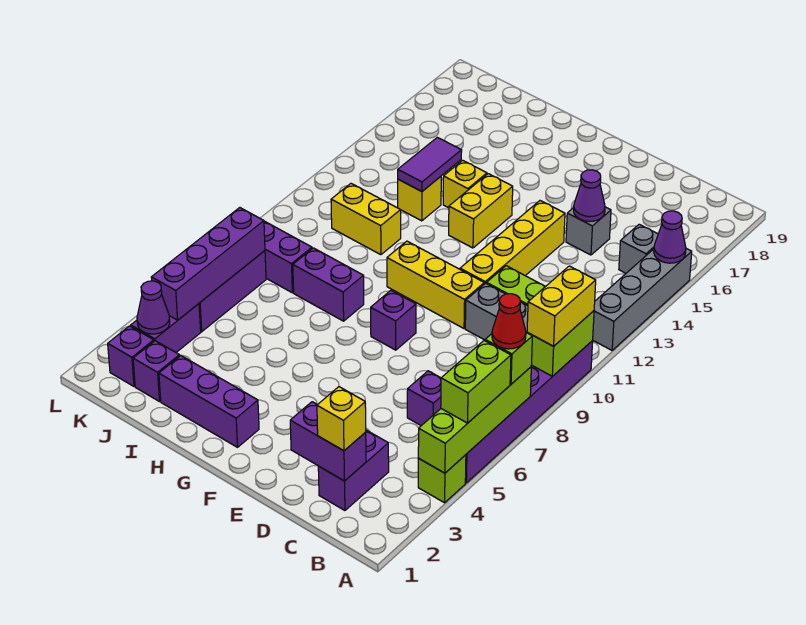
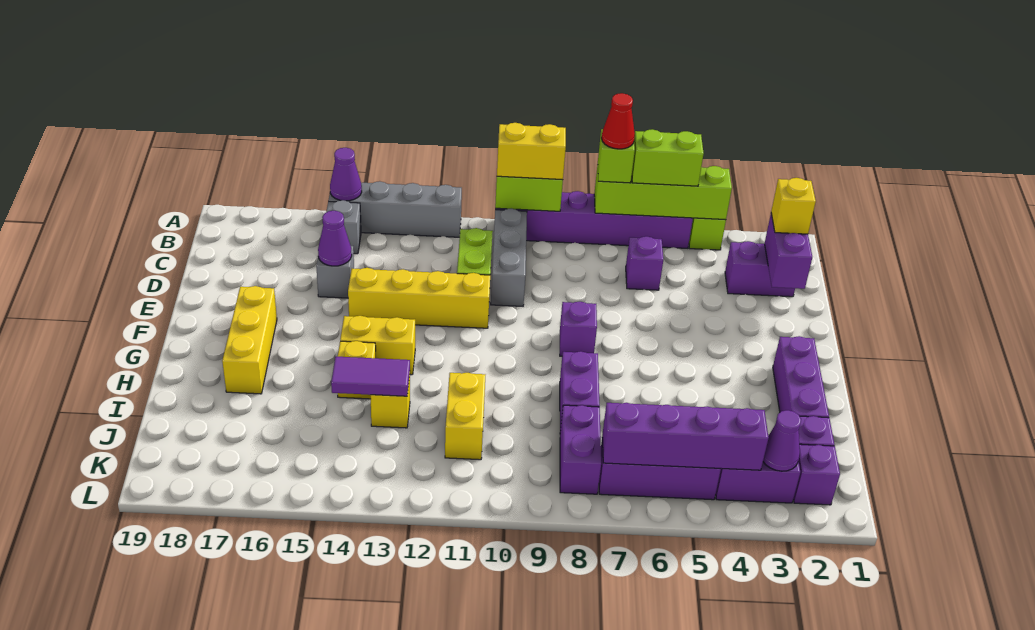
yellow 1x3 brick [387,241,484,328] -> yellow 1x3 brick moved to [222,286,277,394]

